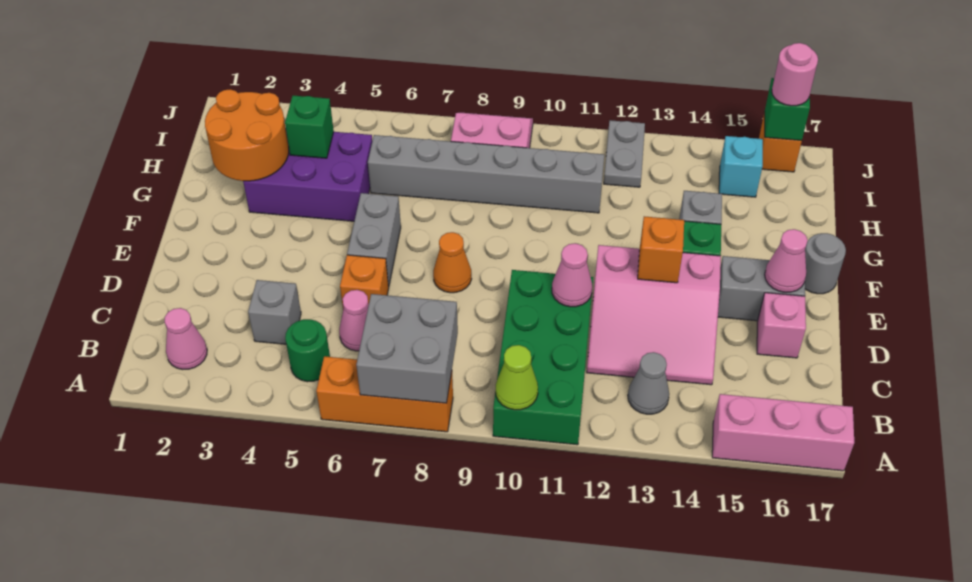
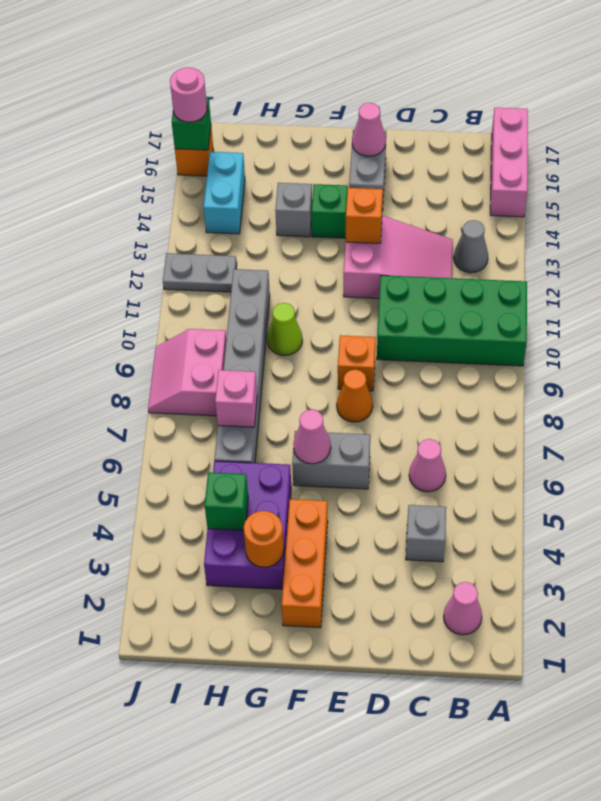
orange 1x3 brick [316,356,453,432] -> orange 1x3 brick moved to [282,499,328,628]
grey 2x2 brick [356,294,458,403] -> none
lime 1x1 cone [496,345,538,410] -> lime 1x1 cone moved to [267,303,302,355]
green 1x1 round brick [285,319,330,382] -> none
pink 3x3 slope [587,245,721,385] -> pink 2x3 slope [344,216,453,298]
orange 1x1 brick [340,255,389,309] -> orange 1x1 brick moved to [338,335,376,391]
pink 1x1 cone [552,243,592,307] -> pink 1x1 cone moved to [293,410,331,464]
pink 1x1 brick [757,293,806,358] -> pink 1x1 brick moved to [215,370,257,427]
grey 1x1 round brick [805,233,846,294] -> none
orange 2x2 round brick [205,89,289,181] -> orange 1x1 round brick [244,511,284,567]
cyan 1x1 brick [719,136,763,197] -> cyan 1x2 brick [204,152,245,234]

